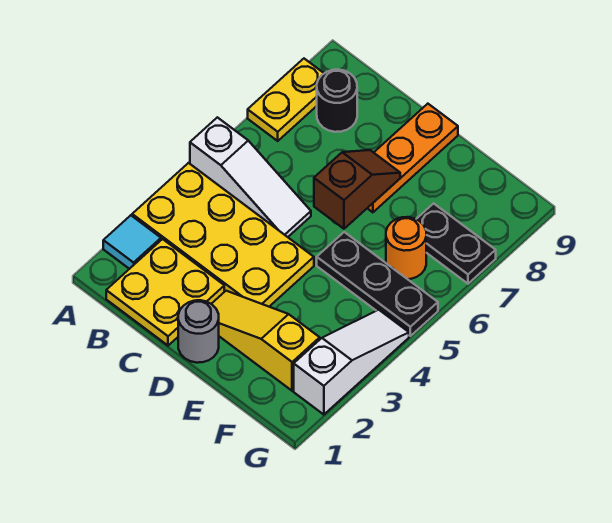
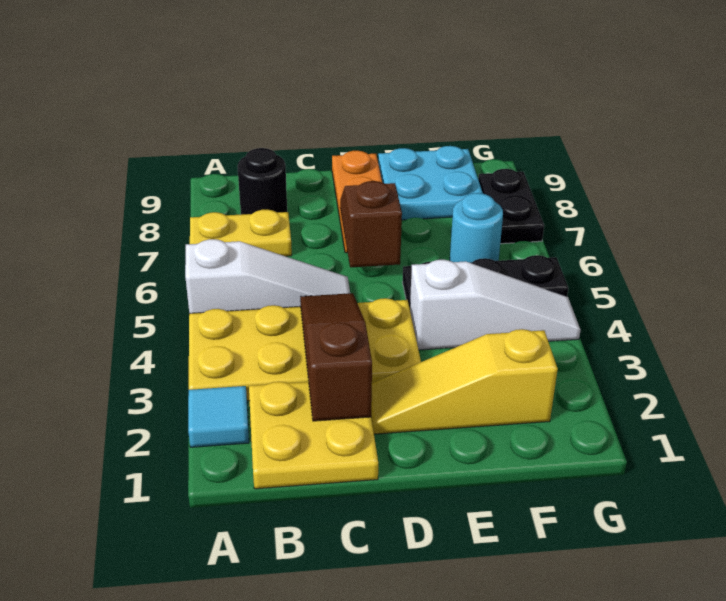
yellow 1x2 plate [248,59,324,141] -> yellow 1x2 plate turned to [190,210,292,256]
none -> brown 1x3 slope [300,293,372,421]
grey 1x1 round brick [178,300,219,363] -> none
none -> cyan 2x2 plate [378,146,483,220]
orange 1x1 round brick [386,217,426,279] -> cyan 1x1 round brick [450,193,503,262]
black 1x2 plate [416,203,496,284] -> black 1x2 plate turned to [478,169,544,244]
white 1x3 slope [294,310,409,415] -> white 1x3 slope turned to [410,260,581,350]

